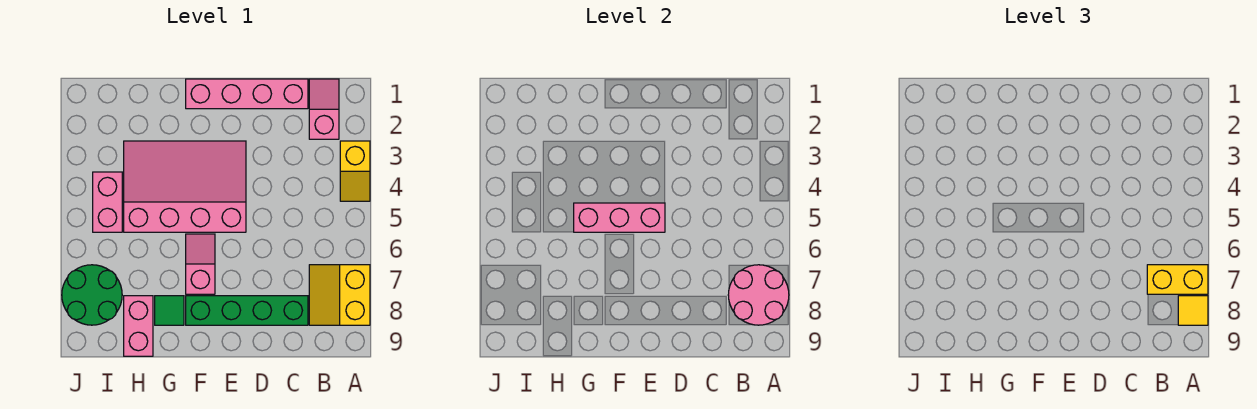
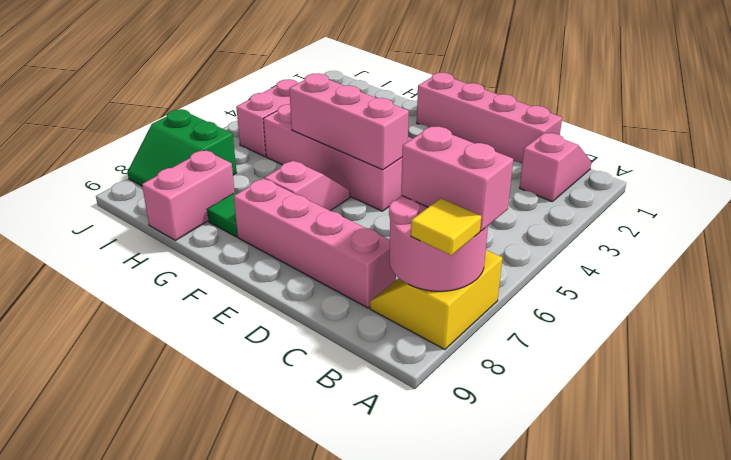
yellow 1x2 slope [340,141,370,201] -> none
yellow 1x2 brick [1147,265,1208,294] -> pink 1x2 brick [401,126,513,231]
green 1x4 brick [186,296,308,325] -> pink 1x4 brick [234,179,396,308]
green 2x2 round brick [62,265,122,325] -> green 2x2 slope [127,109,237,186]

